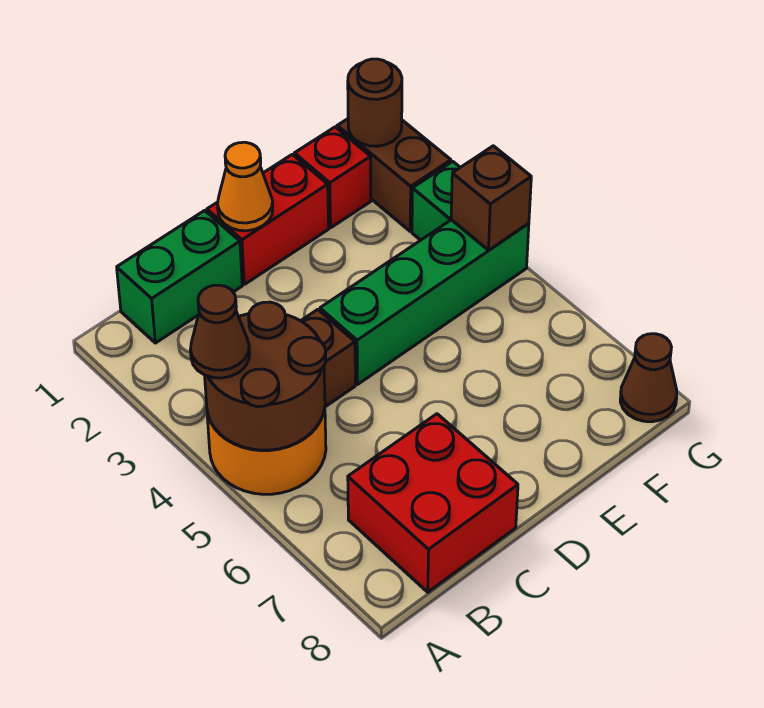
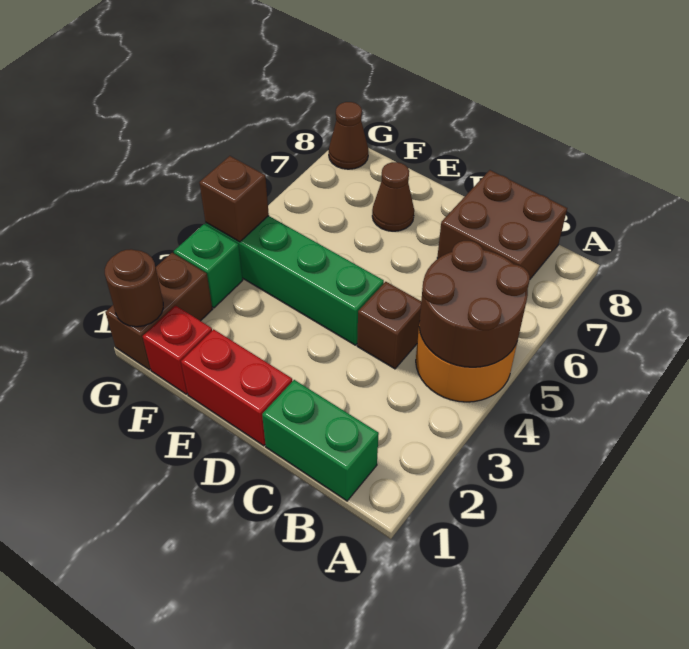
brown 1x1 cone [190,285,250,378] -> brown 1x1 cone moved to [372,162,414,231]
red 2x2 brick [348,414,518,592] -> brown 2x2 brick [437,170,567,279]
orange 1x1 cone [218,142,273,231] -> none

